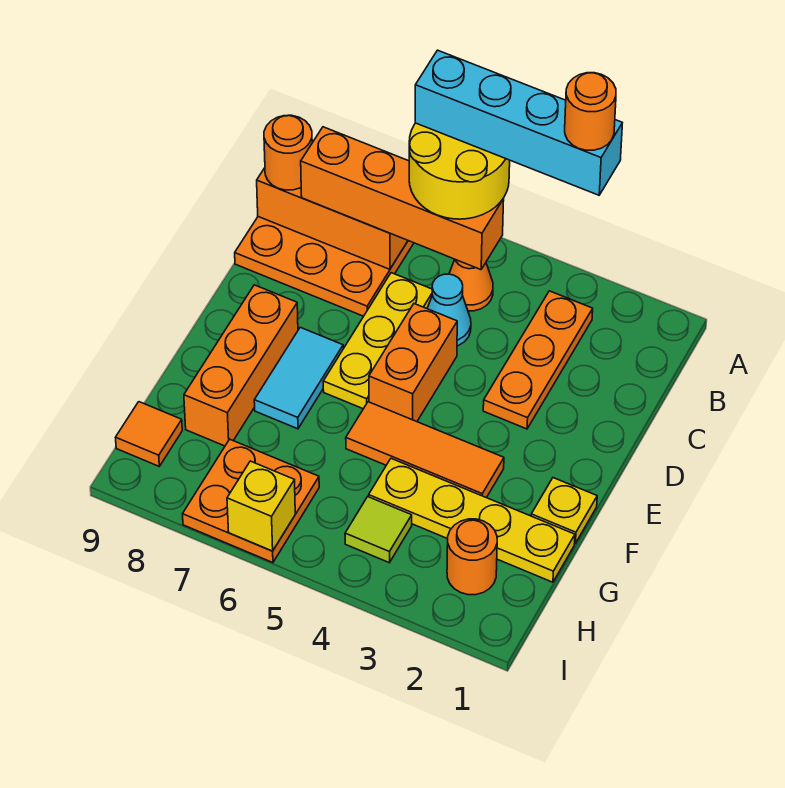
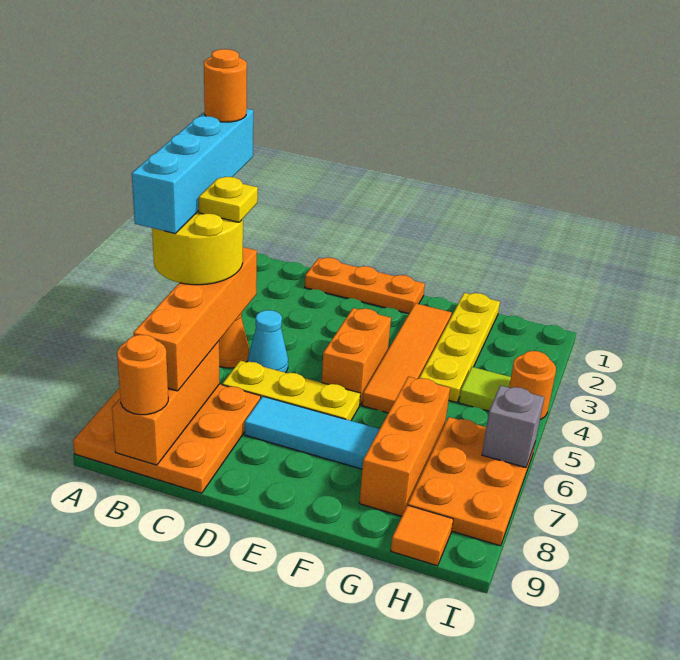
orange 1x3 plate [483,291,593,429] -> orange 1x3 plate moved to [305,257,425,314]
orange 1x2 brick [369,304,457,422] -> orange 1x2 brick turned to [322,308,391,404]
cyan 1x2 tile [254,327,343,429] -> cyan 1x3 tile [245,396,380,469]
orange 1x3 brick [184,285,298,446] -> orange 1x3 brick turned to [359,377,450,516]
yellow 1x1 plate [531,478,597,543] -> yellow 1x1 plate moved to [199,177,258,222]
orange 1x3 tile [346,402,504,498] -> orange 1x4 tile [362,303,452,413]
orange 1x1 round brick [447,519,497,595] -> orange 1x1 round brick moved to [509,351,556,420]
orange 2x2 plate [183,439,319,563] -> orange 2x3 plate [408,417,535,546]
yellow 1x1 brick [227,461,295,551] -> grey 1x1 brick [482,385,544,467]

